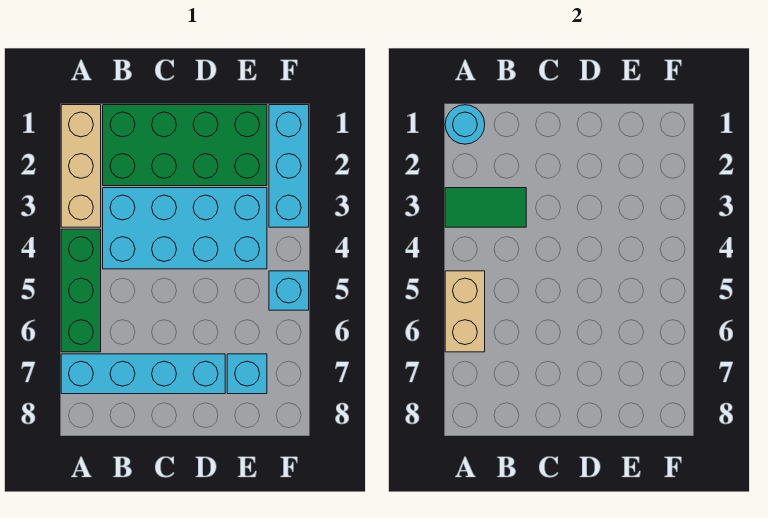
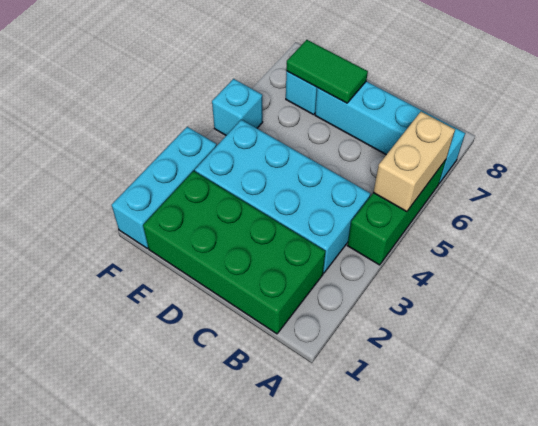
tan 1x3 brick [61,105,101,227] -> none
cyan 1x1 round brick [445,105,485,144] -> none
green 1x2 tile [445,188,526,227] -> green 1x2 tile moved to [286,40,368,103]

